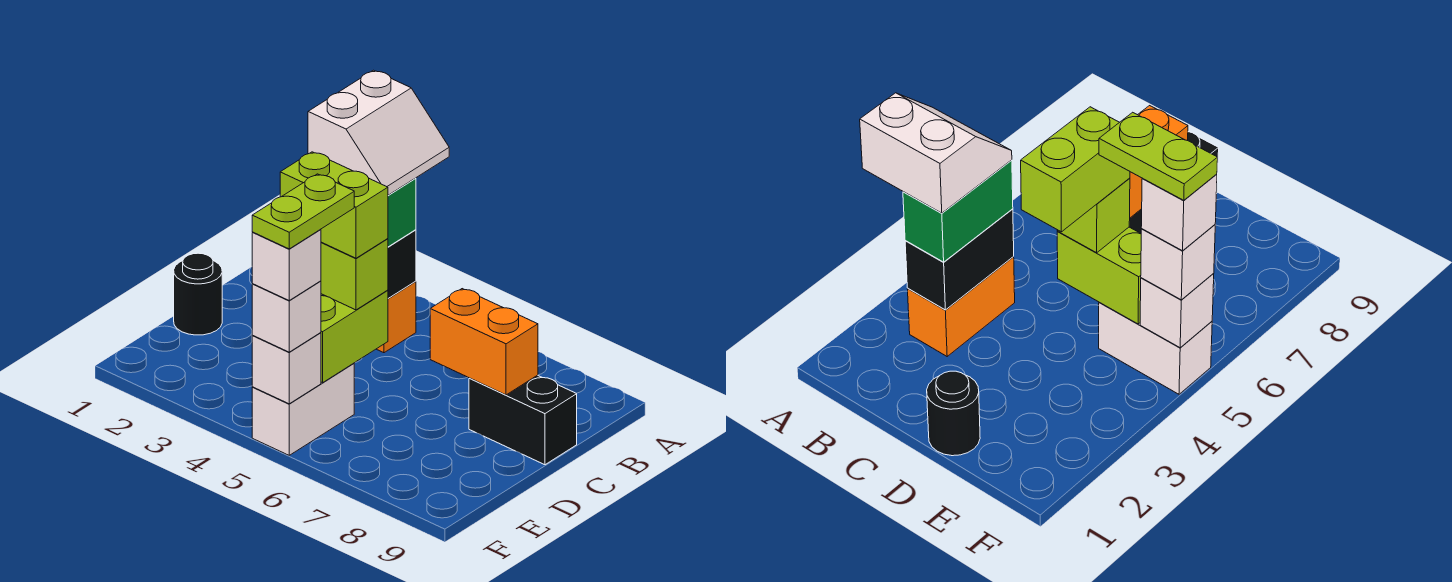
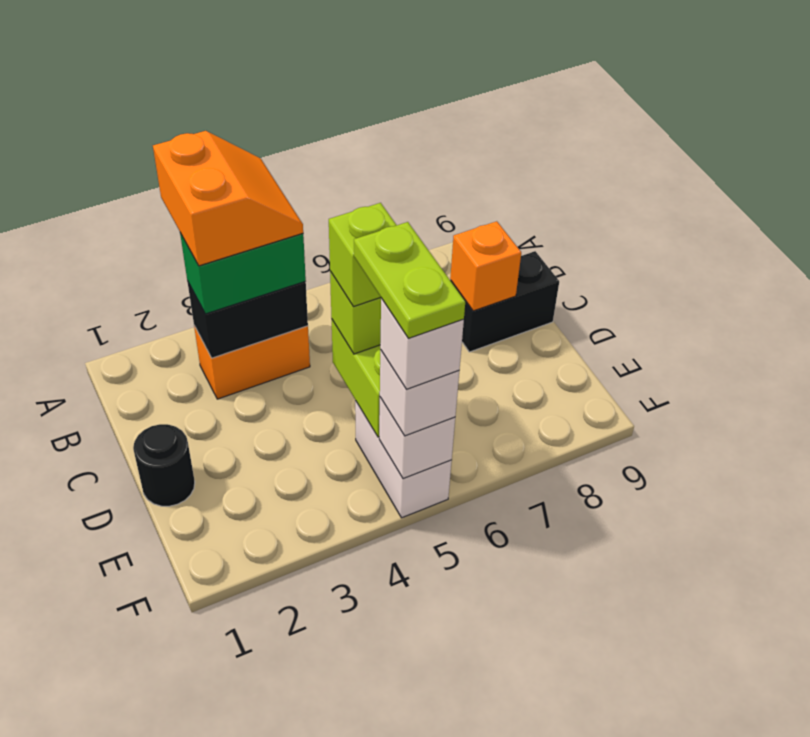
white 2x2 slope [308,70,449,195] -> orange 2x2 slope [153,131,303,266]
orange 1x2 brick [430,289,538,395] -> orange 1x1 brick [450,221,521,311]
lime 1x2 brick [280,152,388,258] -> lime 1x1 brick [329,203,397,307]

